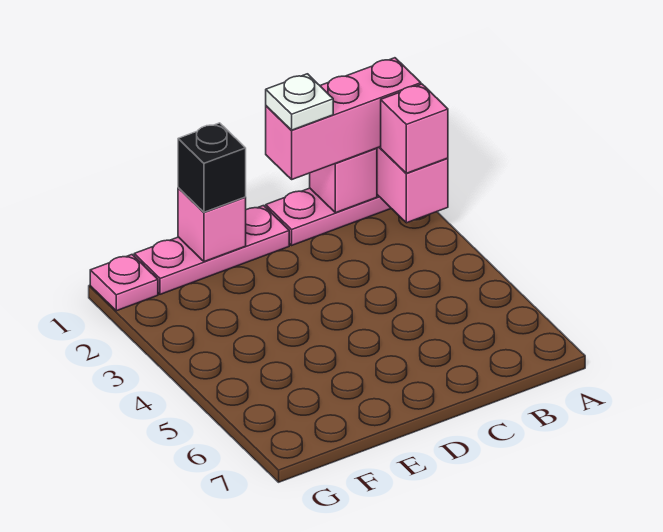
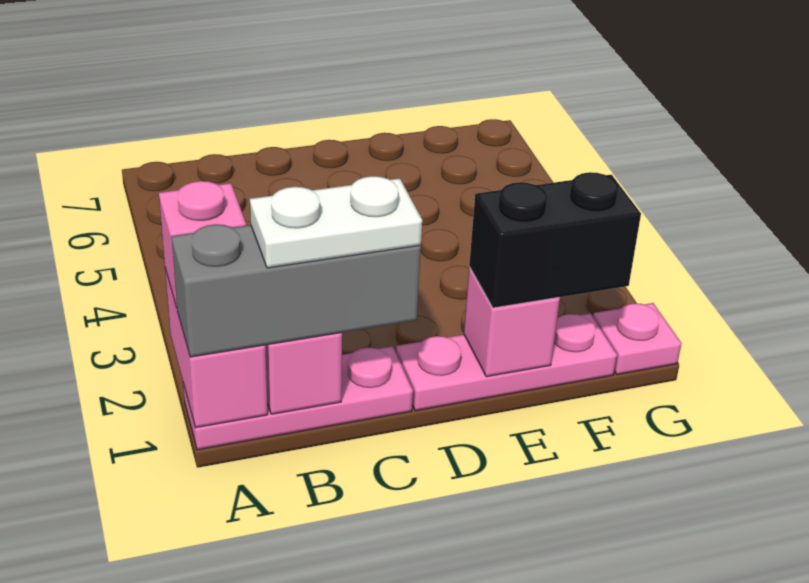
pink 1x3 brick [266,58,421,179] -> grey 1x3 brick [171,224,421,357]
white 1x1 plate [266,74,333,130] -> white 1x2 plate [250,176,422,268]
black 1x1 brick [178,123,246,212] -> black 1x2 brick [469,172,641,308]

